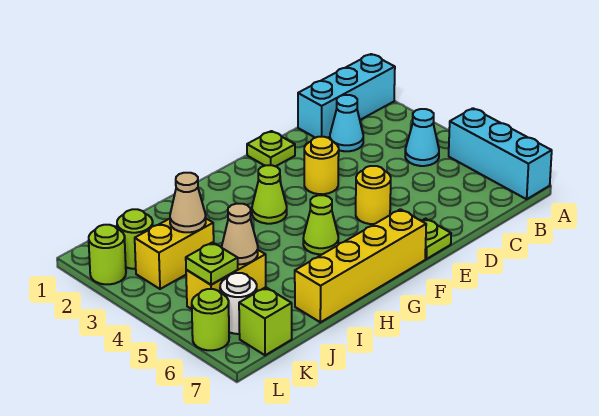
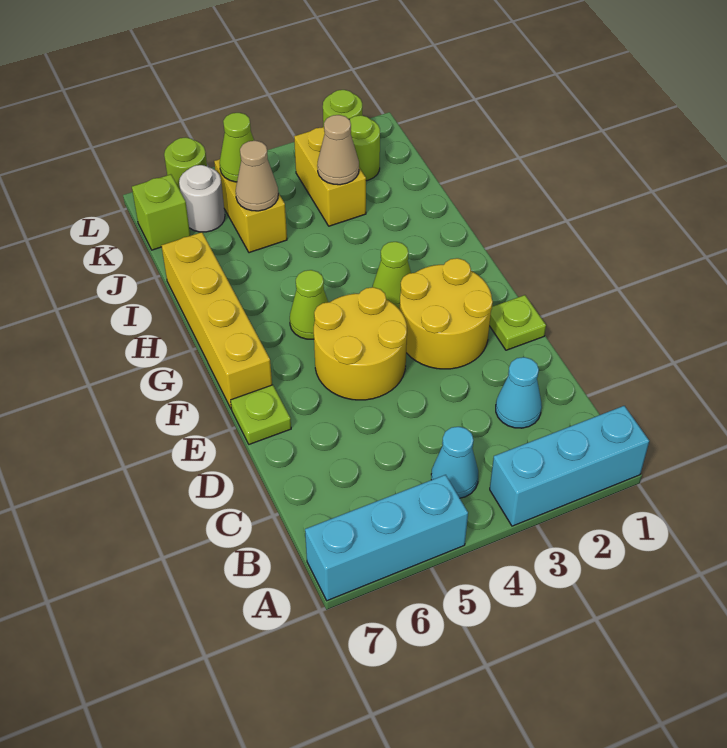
cyan 1x3 brick [298,54,395,138] -> cyan 1x3 brick turned to [490,406,649,526]
yellow 1x1 round brick [304,137,339,194] -> yellow 2x2 round brick [400,258,493,369]
yellow 1x1 round brick [356,166,391,224] -> yellow 2x2 round brick [314,287,407,400]
lime 1x1 plate [186,242,238,285] -> lime 1x1 cone [220,113,254,182]

